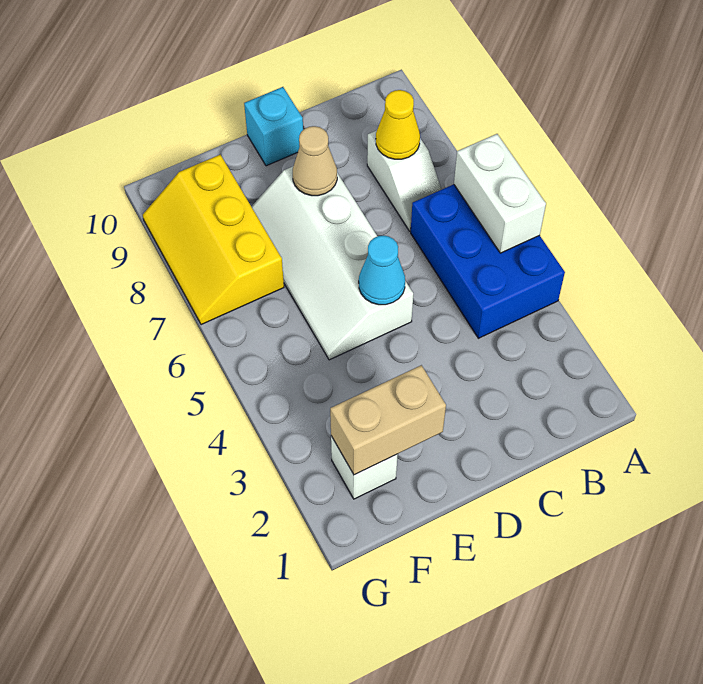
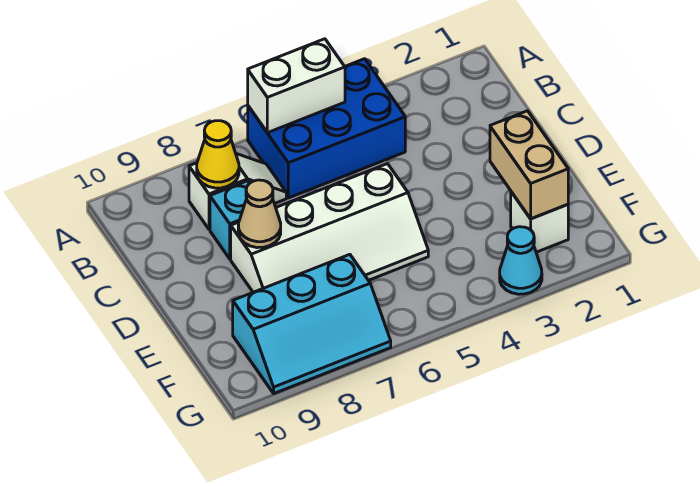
cyan 1x1 cone [359,235,405,305] -> cyan 1x1 cone moved to [500,227,542,294]
cyan 1x1 brick [244,87,303,166] -> cyan 1x1 brick moved to [210,181,249,259]
yellow 2x3 slope [143,155,284,325] -> cyan 2x3 slope [233,254,391,393]

